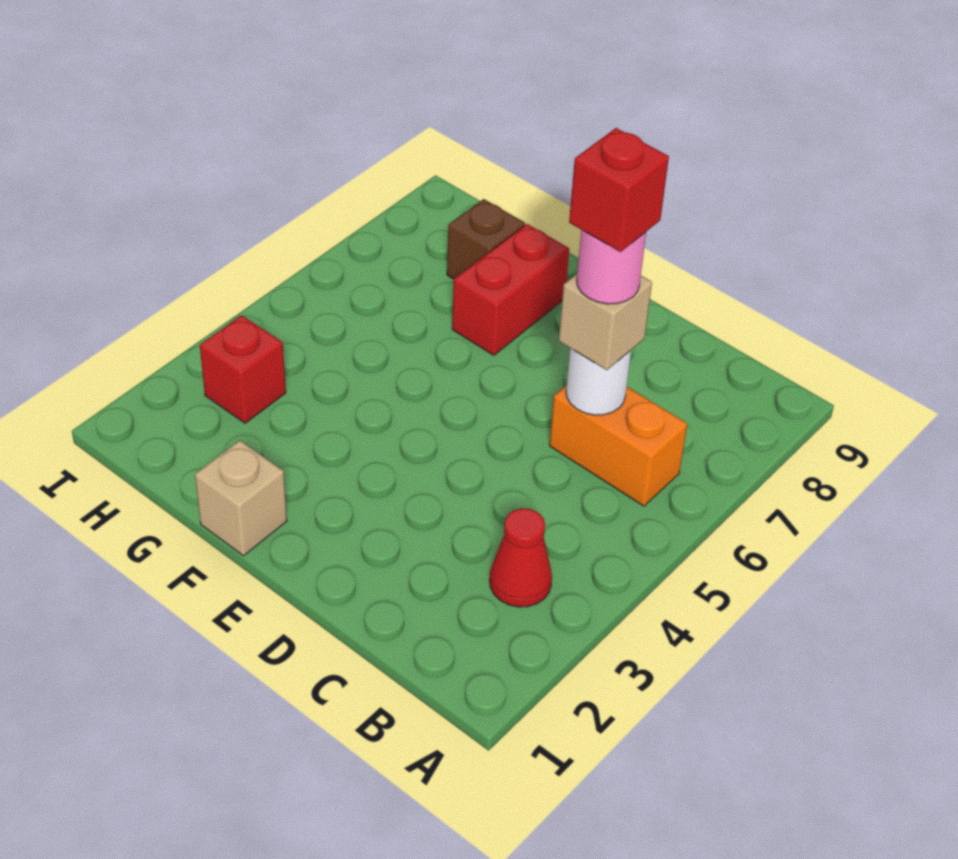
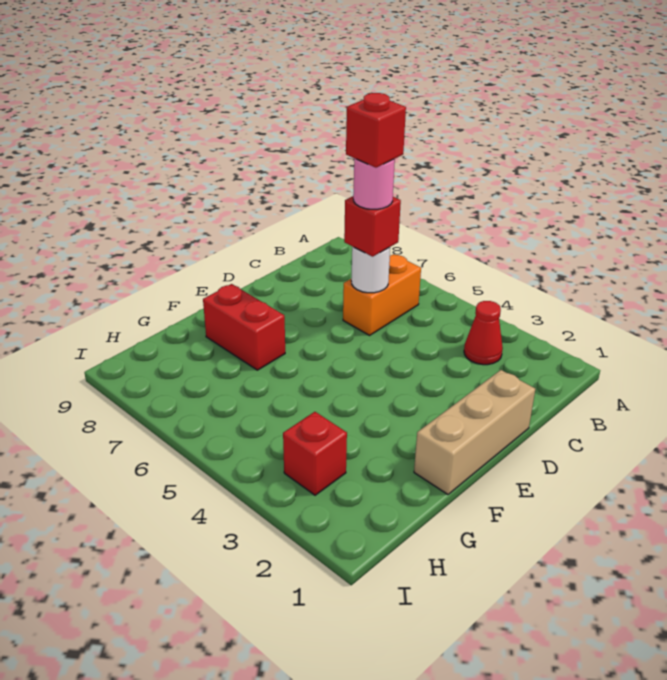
tan 1x1 brick [559,274,652,370] -> red 1x1 brick [344,196,401,257]
tan 1x1 brick [195,440,287,556] -> tan 1x3 brick [414,370,535,494]
brown 1x1 brick [447,199,525,279] -> none

